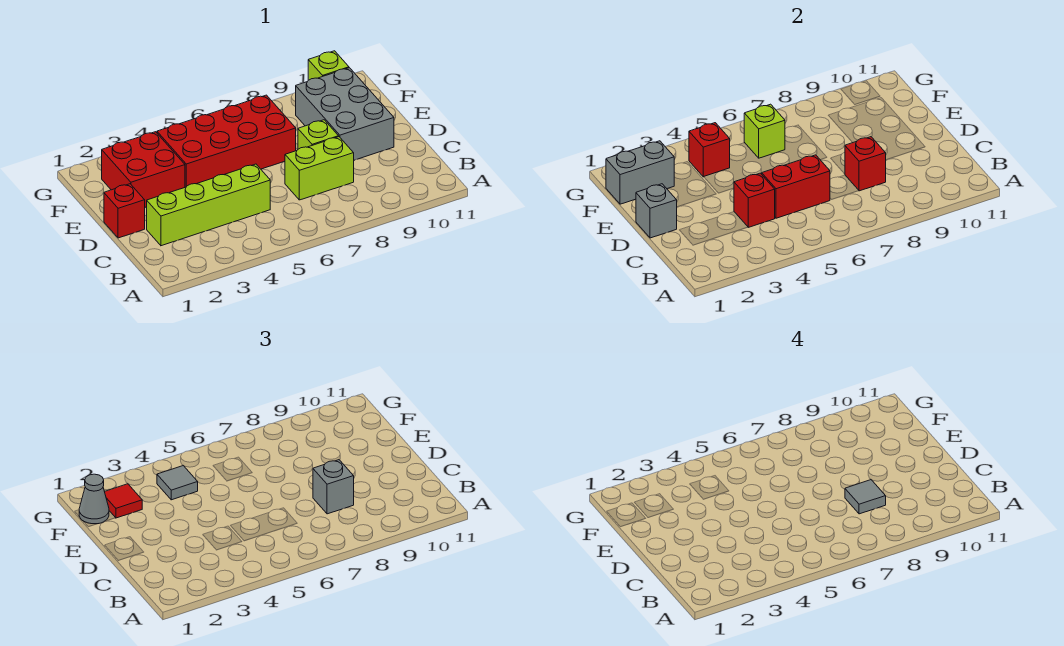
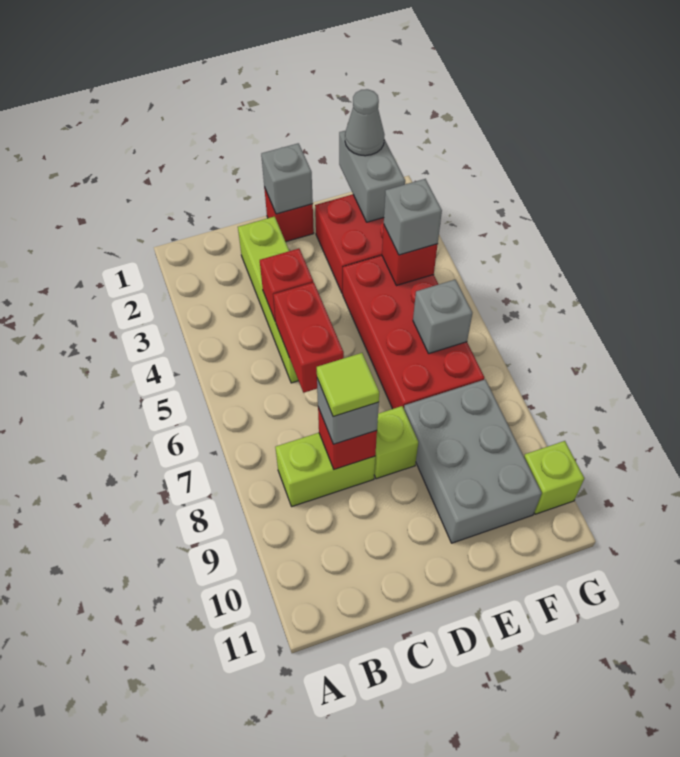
lime 1x2 brick [285,137,354,200] -> lime 1x2 brick turned to [275,433,375,506]
grey 1x1 tile [845,480,886,514] -> lime 1x1 tile [317,353,379,417]
grey 2x3 brick [296,68,394,160] -> grey 2x3 brick turned to [404,380,542,543]
red 1x1 tile [105,484,142,518] -> none
grey 1x1 tile [157,466,198,500] -> grey 1x1 brick [384,179,442,255]
lime 1x1 brick [744,104,785,158] -> grey 1x1 brick [413,280,472,353]

